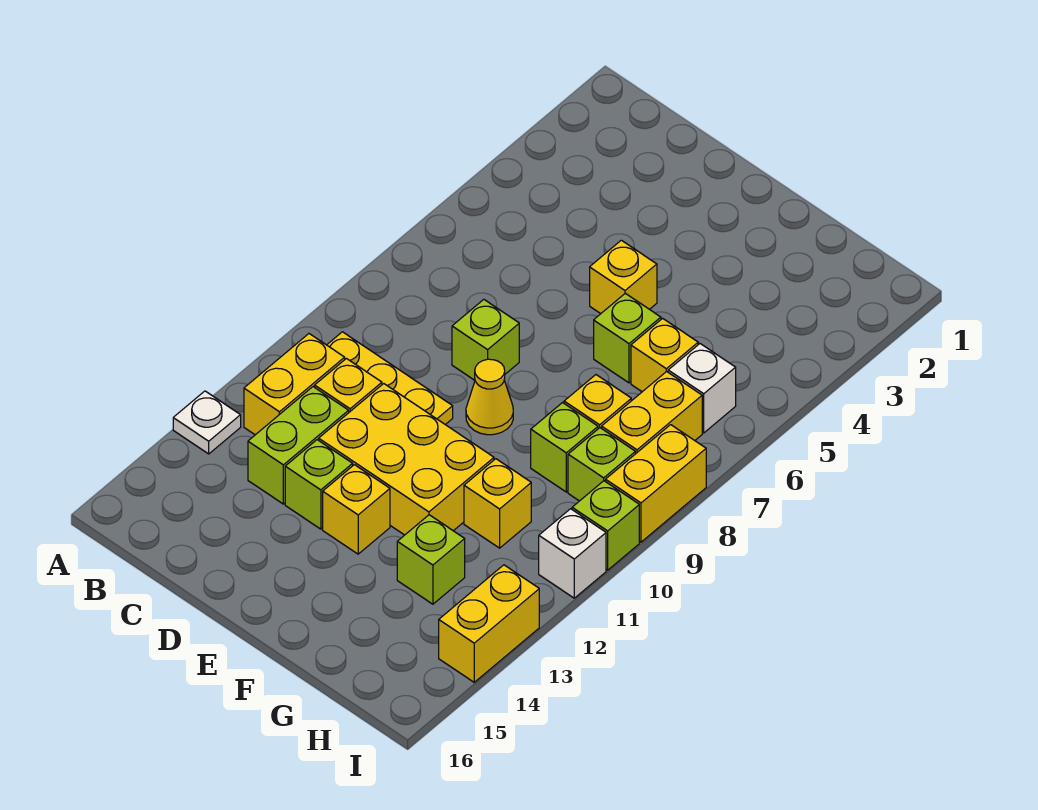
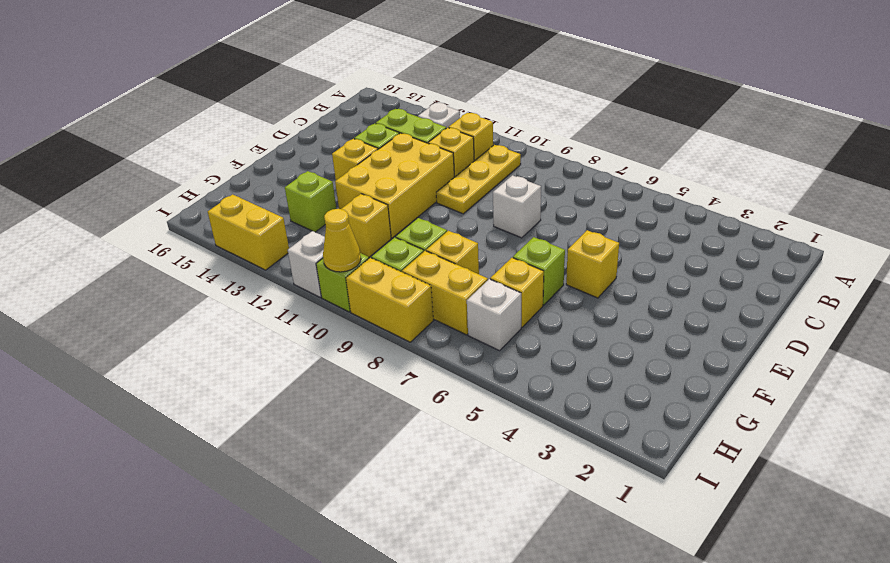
yellow 1x2 brick [244,334,345,435] -> yellow 1x1 brick [448,113,493,161]
lime 1x1 brick [452,300,519,380] -> white 1x1 brick [493,175,541,238]
yellow 1x1 cone [466,359,513,435] -> yellow 1x1 cone moved to [323,209,361,272]

